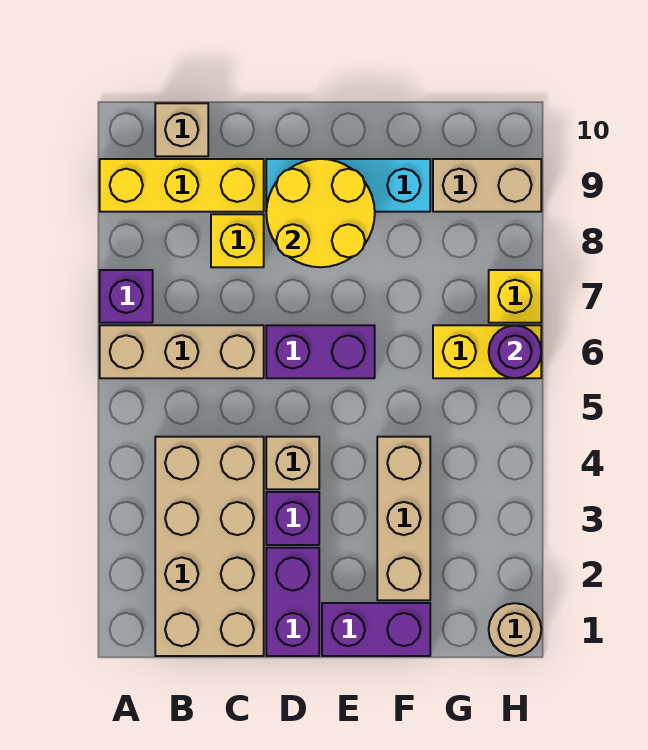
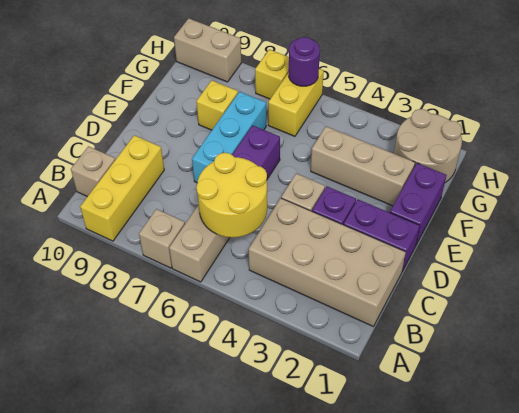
purple 1x1 brick [100,270,153,323] -> tan 1x1 brick [139,209,185,268]
yellow 1x1 brick [211,214,264,267] -> yellow 1x1 brick moved to [196,80,238,130]
yellow 2x2 round brick [266,159,375,267] -> yellow 2x2 round brick moved to [196,153,267,238]
cyan 1x3 brick [266,159,430,212] -> cyan 1x3 brick moved to [192,92,266,183]
tan 1x2 brick [433,159,541,212] -> tan 1x2 brick turned to [174,18,241,82]
tan 1x1 round brick [489,603,541,656] -> tan 2x2 round brick [394,109,462,183]

